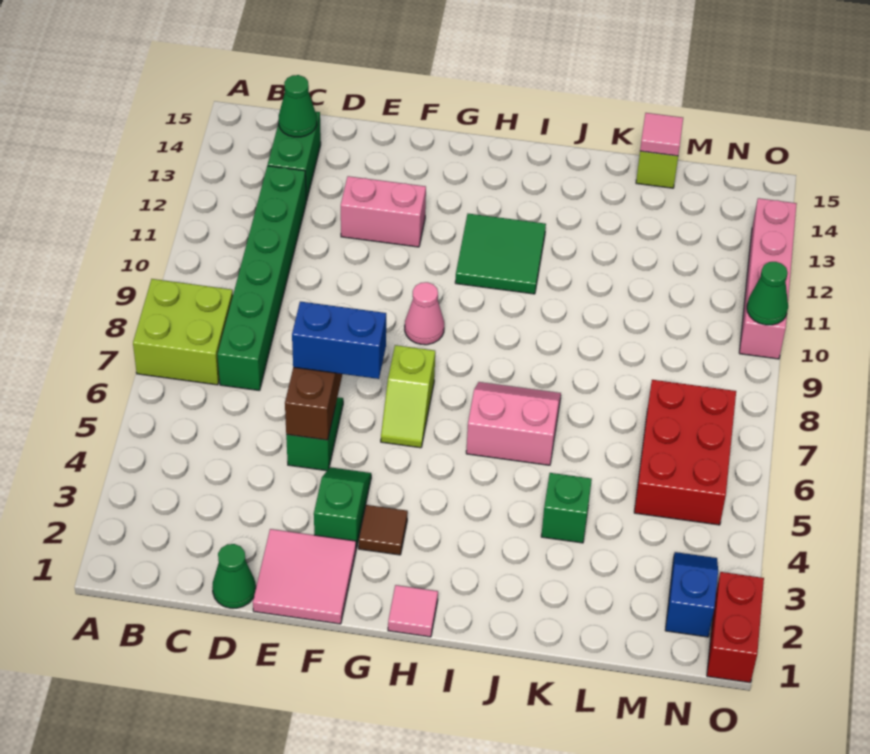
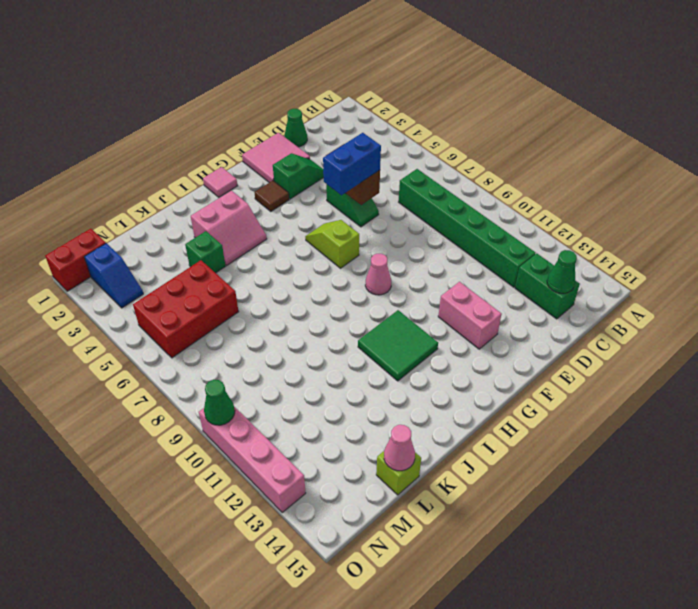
lime 2x2 brick [133,279,233,385] -> none
pink 1x2 brick [341,176,426,247] -> pink 1x2 brick turned to [438,282,502,349]
green 1x2 slope [314,467,371,549] -> green 1x2 slope turned to [273,153,324,199]
pink 2x2 slope [466,382,561,465] -> pink 2x2 slope moved to [191,191,267,265]
pink 1x1 tile [640,113,683,156] -> pink 1x1 cone [384,425,415,471]
red 2x3 brick [634,380,736,525] -> red 2x3 brick turned to [133,260,239,358]
red 1x2 brick [707,572,764,683] -> red 1x2 brick turned to [45,229,106,291]

